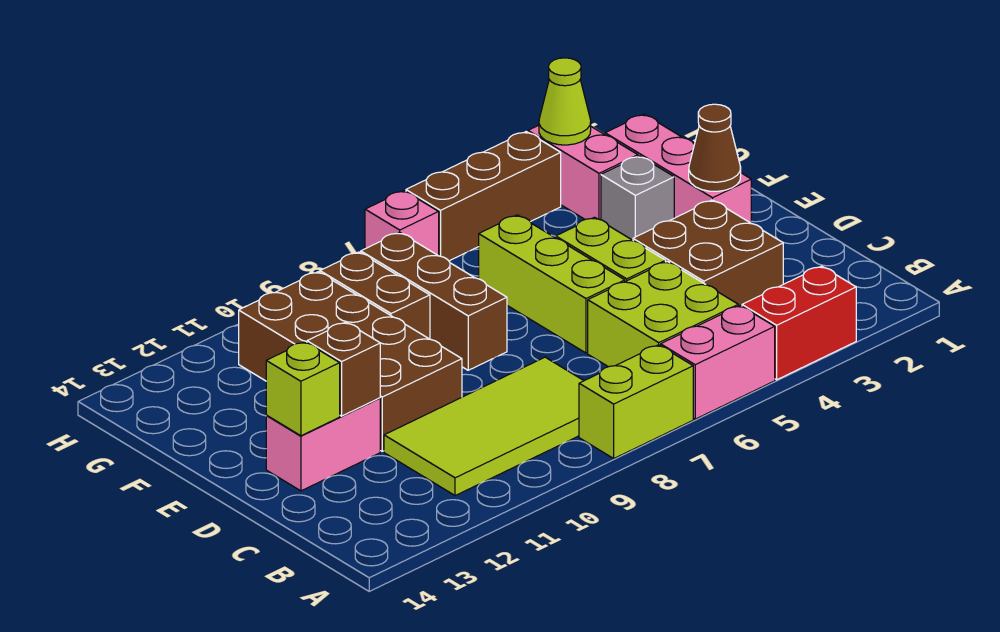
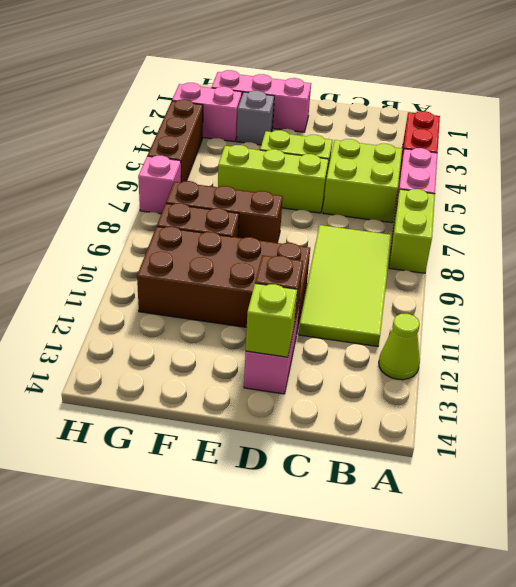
brown 2x2 brick [633,200,783,306] -> none
brown 1x1 cone [689,104,741,191] -> none
lime 1x1 cone [539,58,591,145] -> lime 1x1 cone moved to [379,314,420,380]

